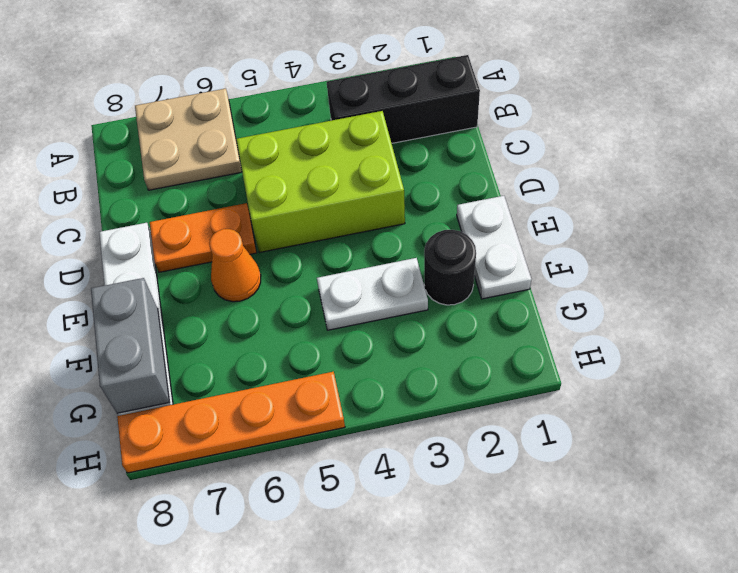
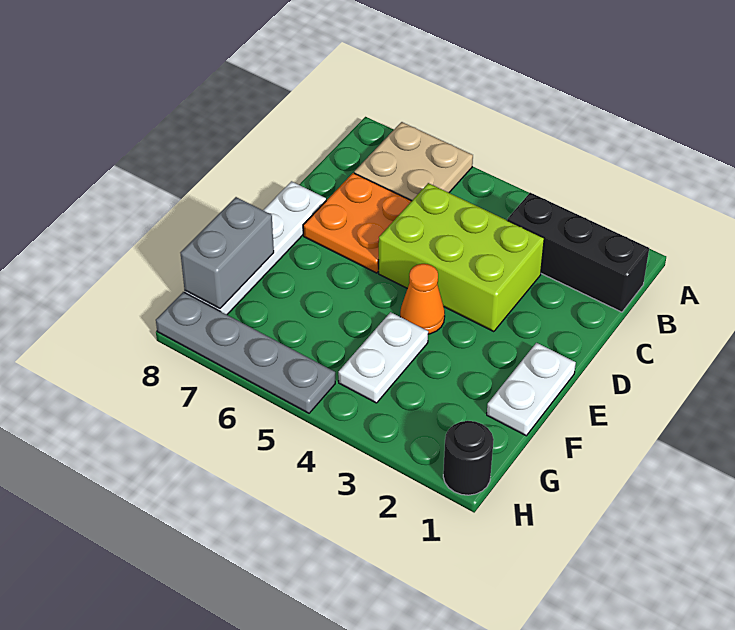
orange 1x2 plate [150,203,257,272] -> orange 2x2 plate [303,173,411,273]
orange 1x1 cone [209,229,261,302] -> orange 1x1 cone moved to [400,264,445,334]
black 1x1 round brick [424,230,476,305] -> black 1x1 round brick moved to [443,421,494,495]
white 1x2 plate [317,258,428,330] -> white 1x2 plate turned to [338,312,428,403]
orange 1x4 plate [117,372,345,473] -> grey 1x4 plate [156,292,335,413]

